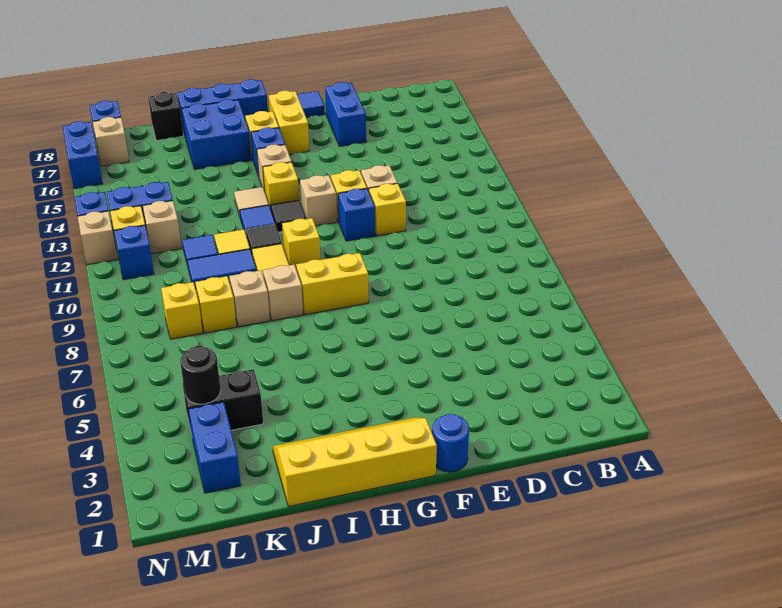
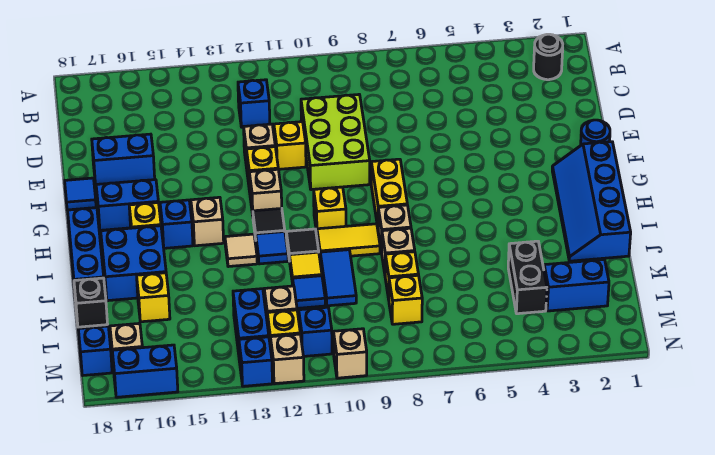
none -> lime 2x3 brick [301,95,370,190]
blue 1x1 brick [338,189,375,241] -> blue 1x1 brick moved to [238,80,270,127]
yellow 2x4 slope [273,417,437,506] -> blue 2x4 slope [552,142,631,261]
yellow 1x2 brick [268,91,309,154] -> blue 1x2 brick [96,180,159,230]
yellow 1x1 brick [263,162,299,209] -> yellow 1x1 brick moved to [137,273,170,322]
black 1x1 round brick [180,346,221,404] -> black 1x1 round brick moved to [534,34,563,80]
none -> tan 1x1 brick [333,329,367,378]

